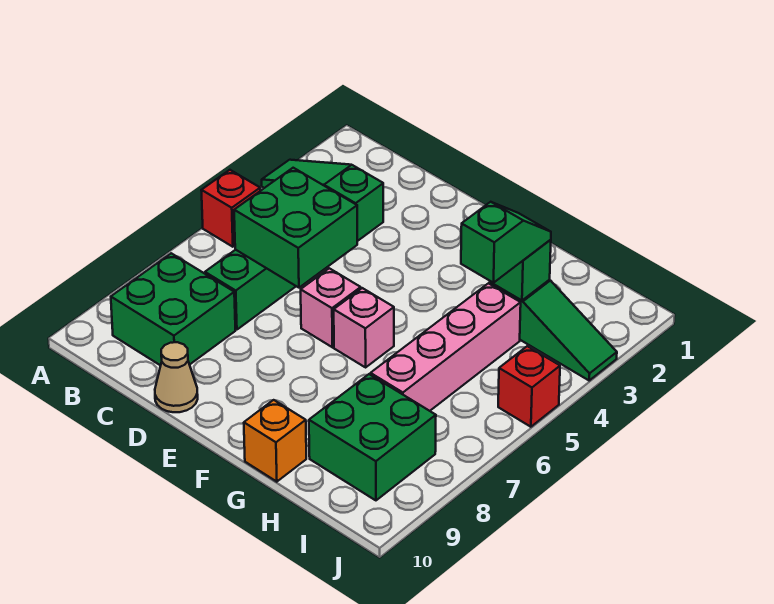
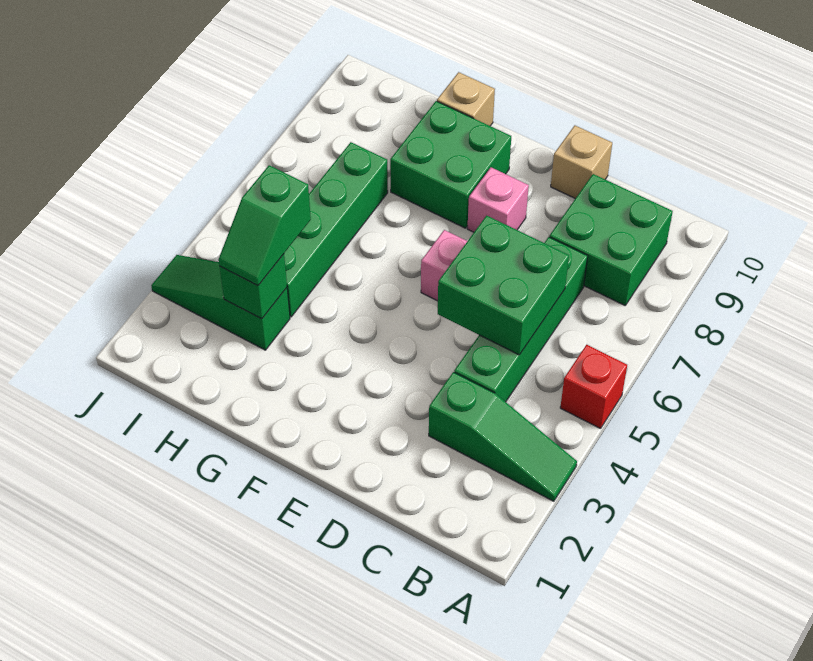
tan 1x1 cone [155,342,198,412] -> tan 1x1 brick [551,126,612,199]
pink 1x1 brick [334,288,394,367] -> pink 1x1 brick moved to [467,167,529,232]
orange 1x1 brick [244,400,306,482] -> tan 1x1 brick [437,72,495,126]
pink 1x4 brick [370,283,521,411] -> green 1x4 brick [284,142,388,317]
green 2x2 brick [309,374,436,500] -> green 2x2 brick moved to [390,101,511,228]
red 1x1 brick [498,346,560,427] -> none

